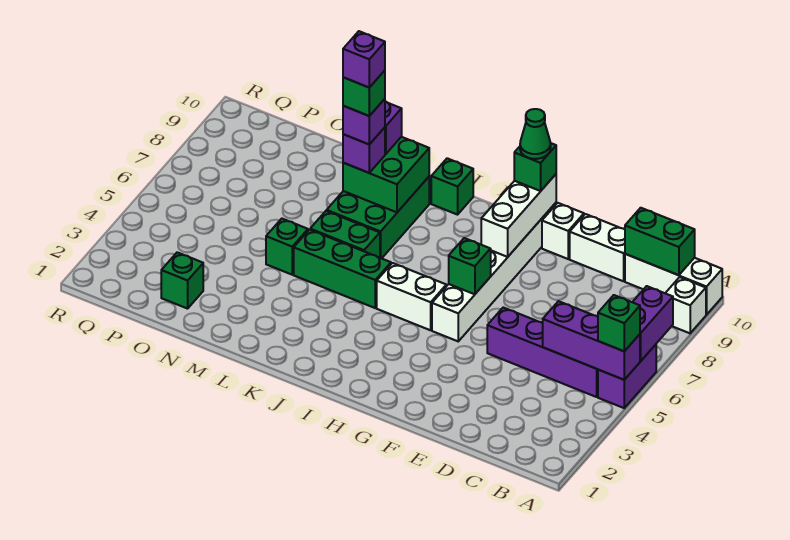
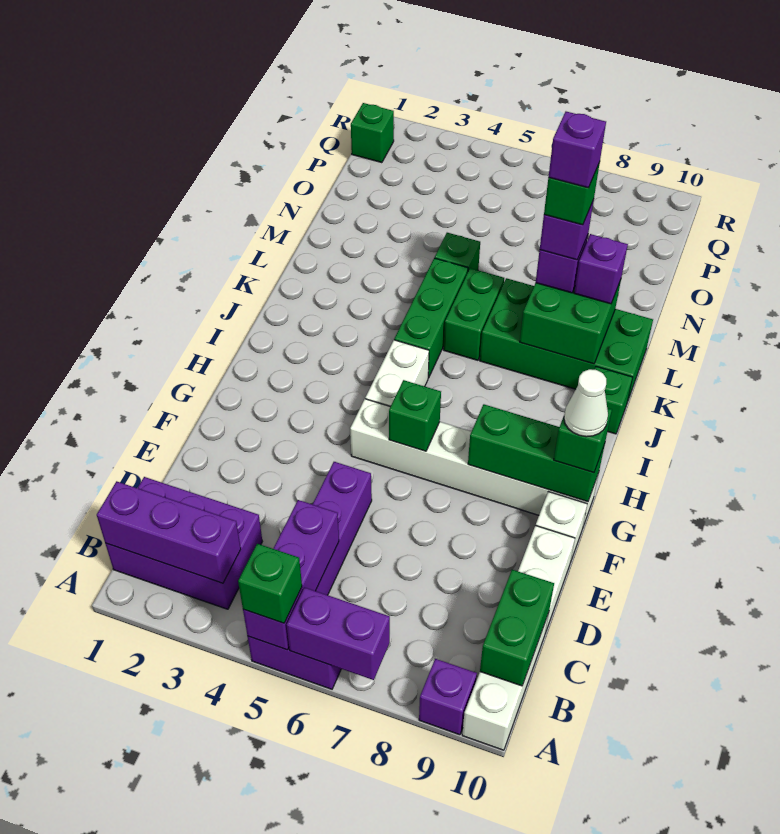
white 1x1 brick [665,277,706,333] -> purple 1x1 brick [419,659,477,735]
none -> purple 2x3 brick [105,477,262,609]
none -> purple 1x3 brick [97,481,241,583]
white 1x3 brick [481,174,556,257] -> green 1x3 brick [468,404,605,502]
green 1x1 cone [520,109,551,159] -> white 1x1 cone [564,369,608,437]
green 2x3 brick [327,177,429,258] -> green 2x4 brick [480,278,653,402]
green 1x1 brick [161,252,203,309] -> green 1x1 brick moved to [351,103,394,163]

